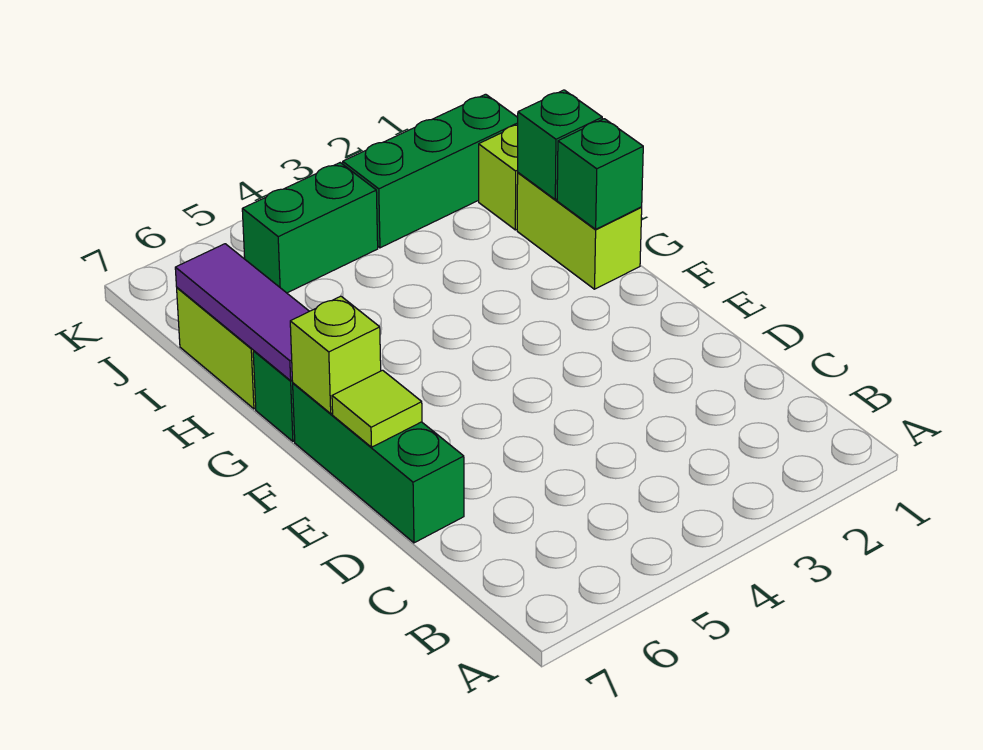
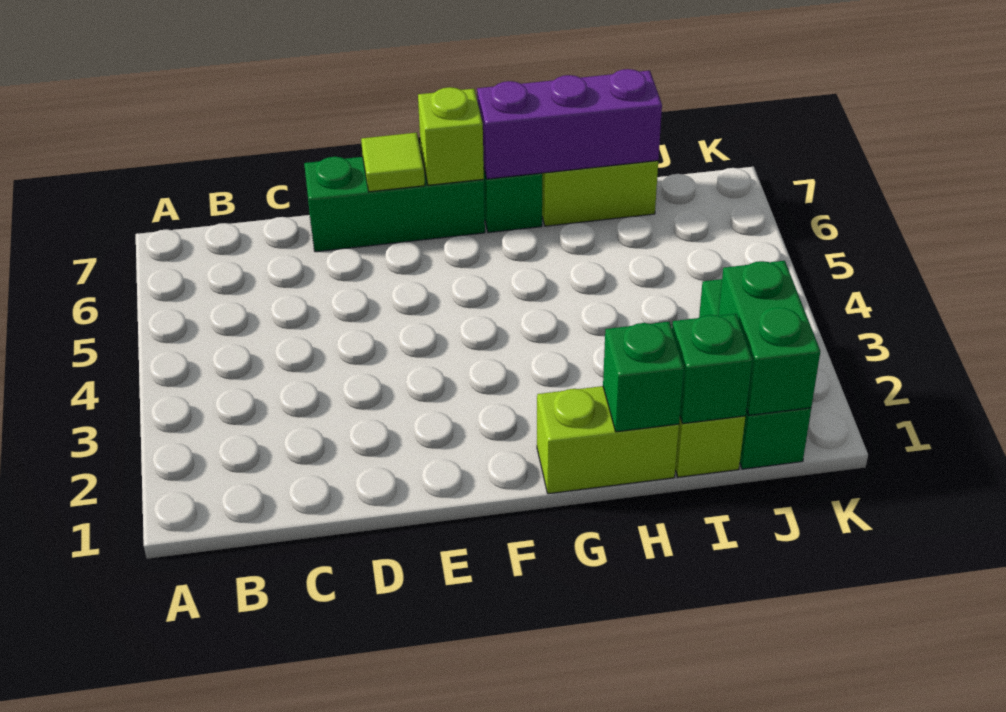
green 1x1 brick [557,119,643,229] -> green 1x1 brick moved to [672,314,752,424]
purple 1x3 tile [175,244,309,380] -> purple 1x3 brick [477,69,662,179]
green 1x2 brick [242,163,378,293] -> green 1x2 brick moved to [718,261,820,415]

